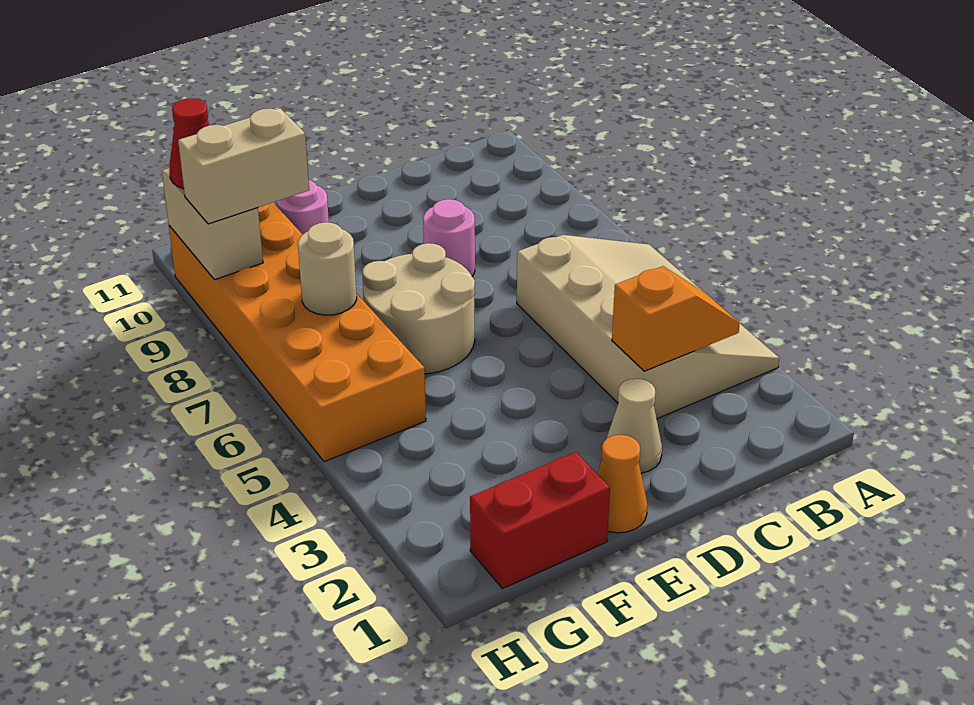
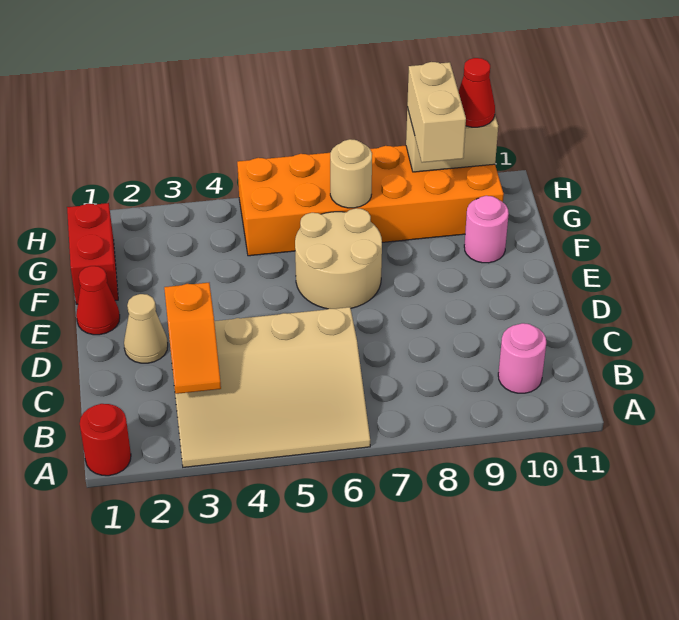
none -> red 1x1 round brick [80,404,131,476]
pink 1x1 round brick [423,199,475,276] -> pink 1x1 round brick moved to [498,323,546,393]
orange 1x1 cone [597,435,648,533] -> red 1x1 cone [76,266,120,335]

